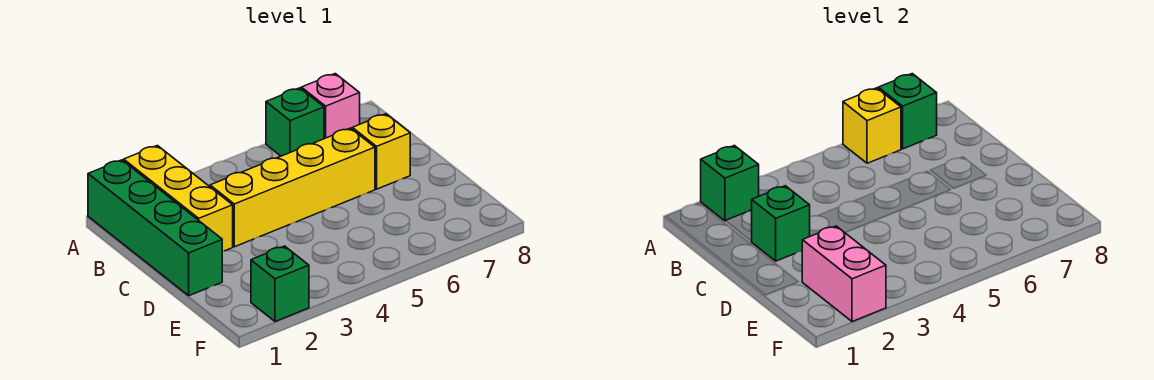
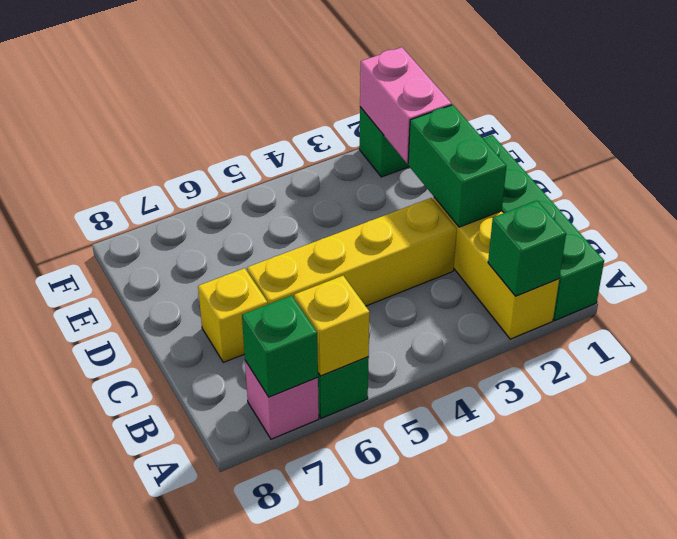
green 1x1 brick [752,186,810,261] -> green 1x2 brick [408,105,506,227]

